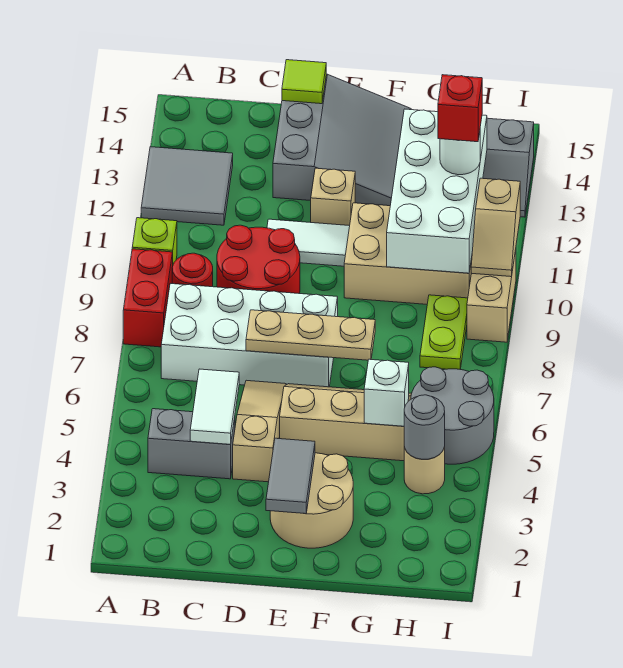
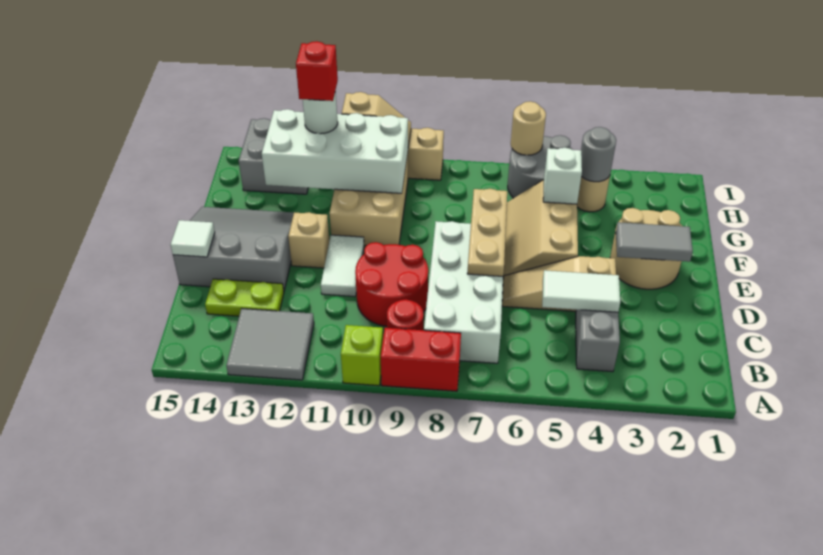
lime 1x1 tile [282,60,326,104] -> white 1x1 tile [171,220,215,257]
lime 1x2 plate [420,295,468,369] -> lime 1x2 plate moved to [205,279,284,316]
none -> tan 1x1 round brick [511,101,546,155]

